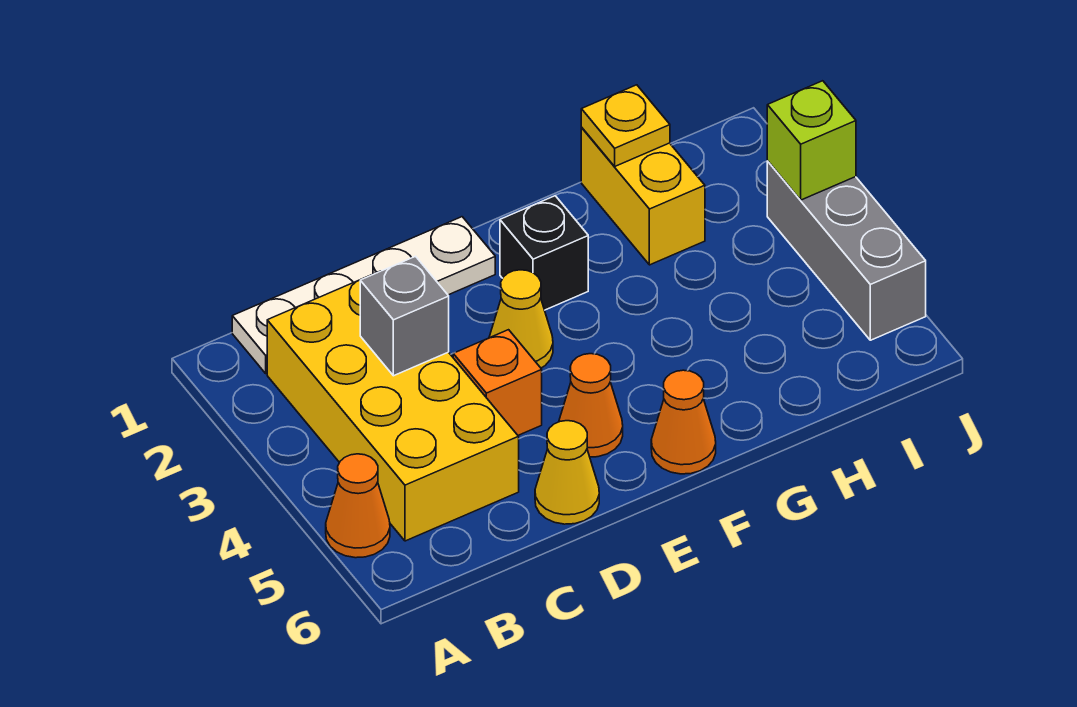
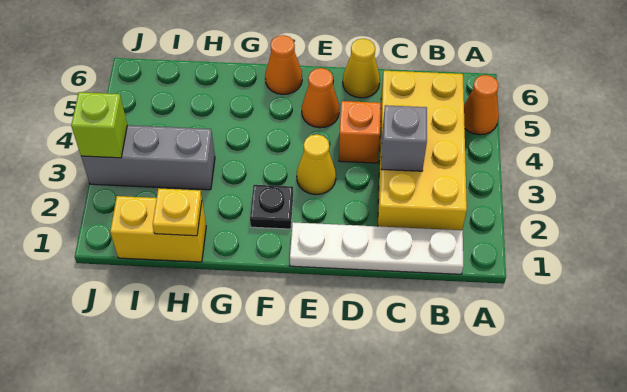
black 1x1 brick [500,196,588,310] -> black 1x1 plate [250,185,293,229]
yellow 1x2 brick [581,128,705,265] -> yellow 1x2 brick turned to [110,196,206,262]
grey 1x3 brick [767,161,926,340] -> grey 1x3 brick turned to [81,125,215,190]

